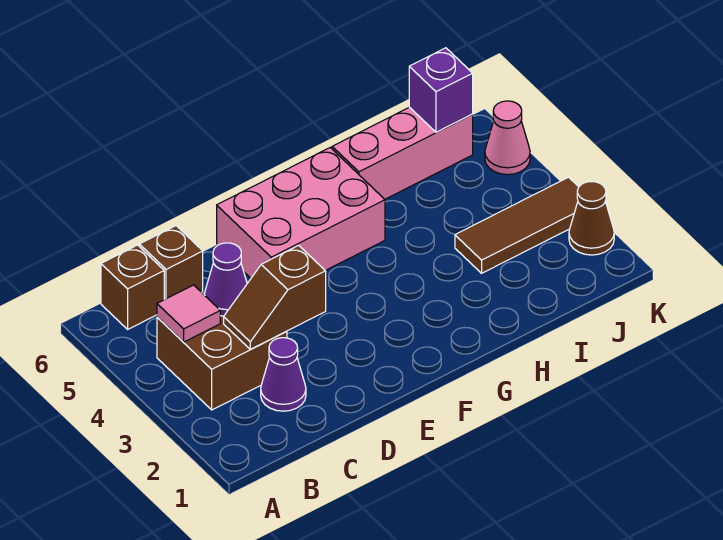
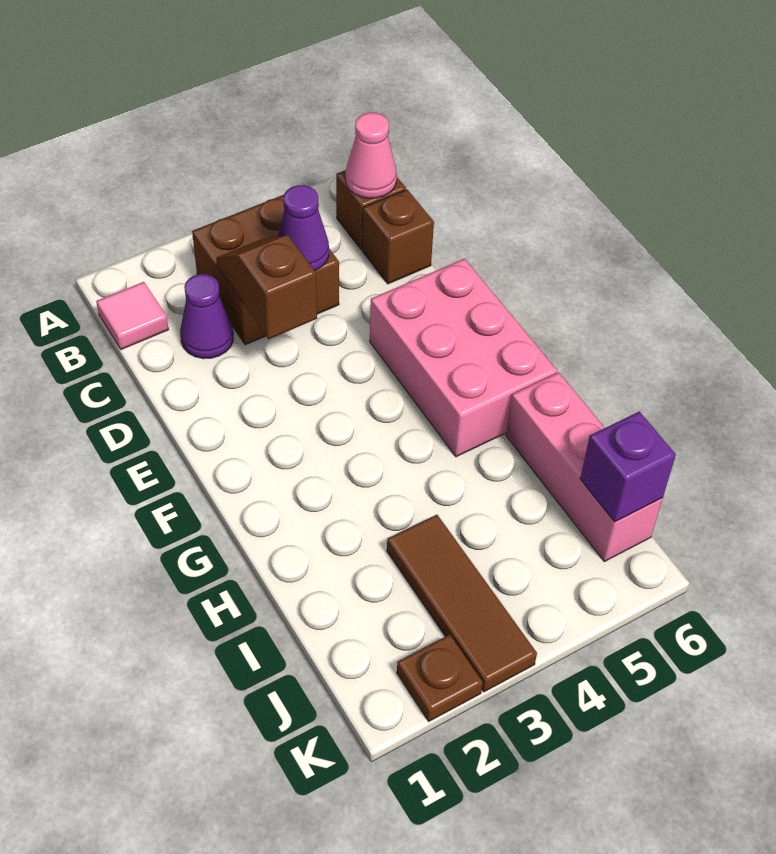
pink 1x1 tile [157,285,220,342] -> pink 1x1 tile moved to [96,282,169,350]
brown 1x1 cone [569,182,614,255] -> brown 1x1 plate [397,634,483,721]
pink 1x1 cone [485,101,530,175] -> pink 1x1 cone moved to [346,113,397,198]

